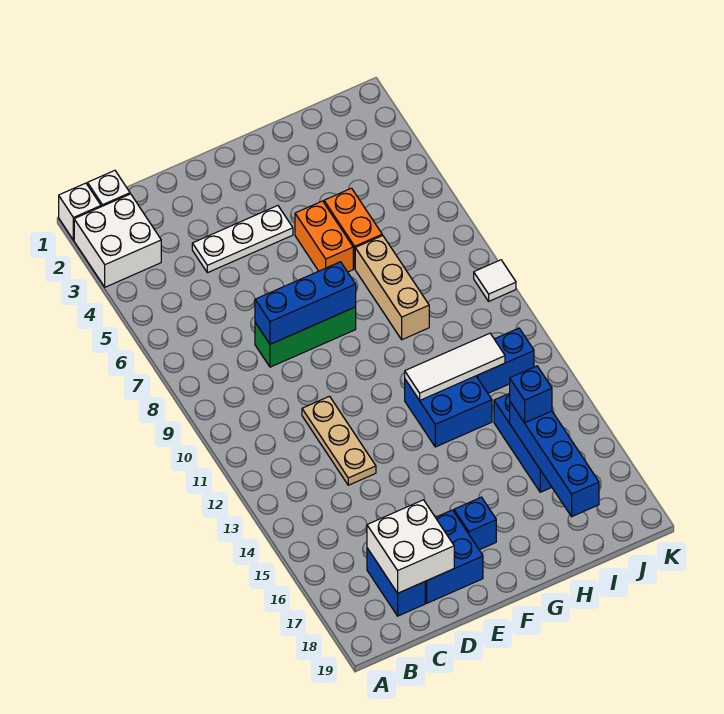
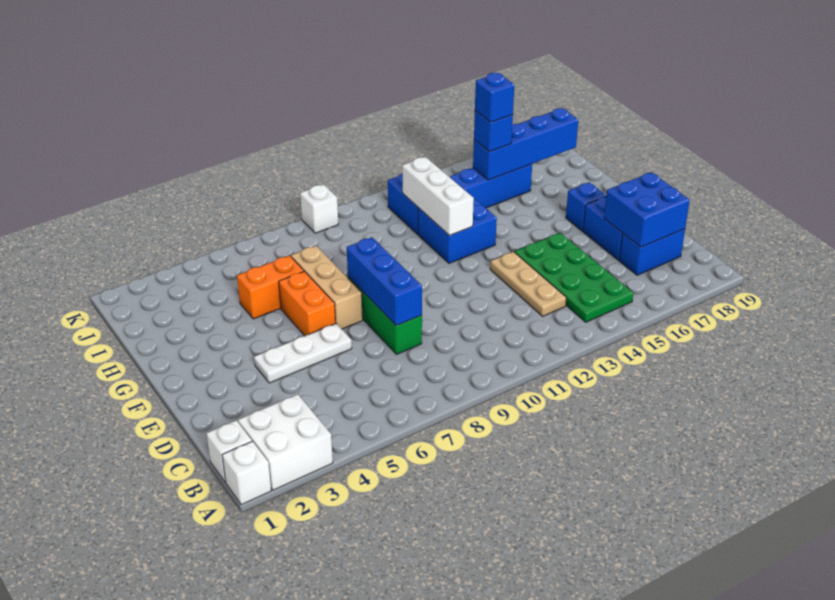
none -> green 2x4 plate [515,233,633,322]
white 2x2 brick [367,500,454,593] -> blue 2x2 brick [604,172,690,247]
white 1x3 plate [192,206,293,273] -> white 1x3 plate turned to [254,324,352,383]
tan 1x3 plate [302,396,376,485] -> tan 1x3 plate turned to [490,252,566,316]
orange 1x2 brick [295,201,353,272] -> orange 1x2 brick turned to [279,271,336,336]
white 1x3 tile [405,333,505,400] -> white 1x3 brick [402,157,474,235]
tan 1x3 brick [355,235,429,340] -> tan 1x3 brick turned to [291,246,363,329]
none -> blue 1x1 brick [475,73,514,122]
white 1x1 tile [474,260,516,301] -> white 1x1 brick [300,184,338,233]

